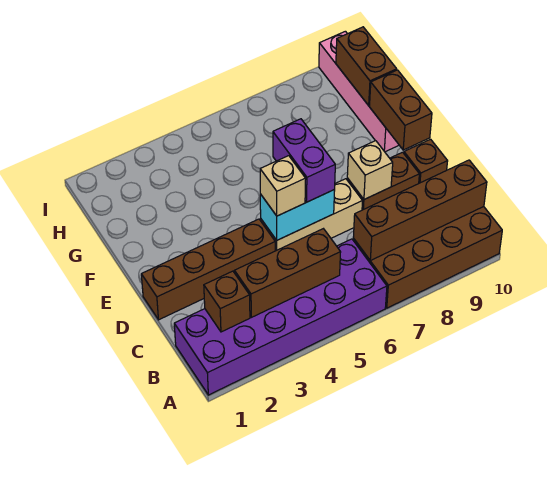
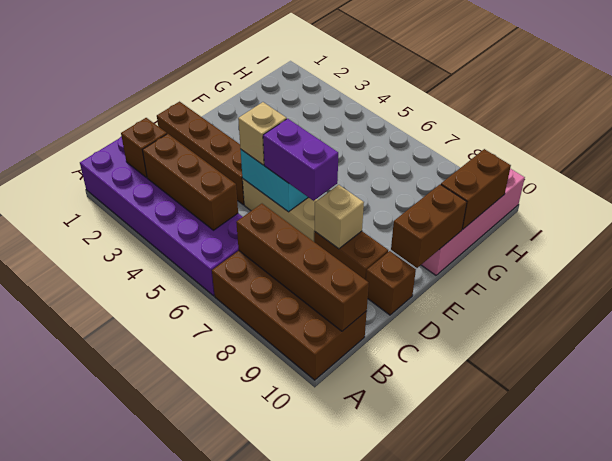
purple 1x2 brick [273,119,335,202] -> purple 1x2 brick turned to [263,119,338,201]

